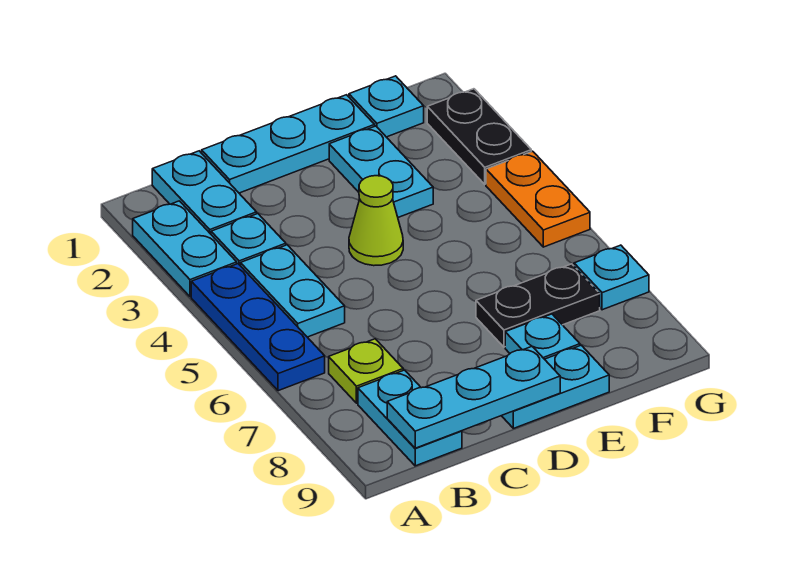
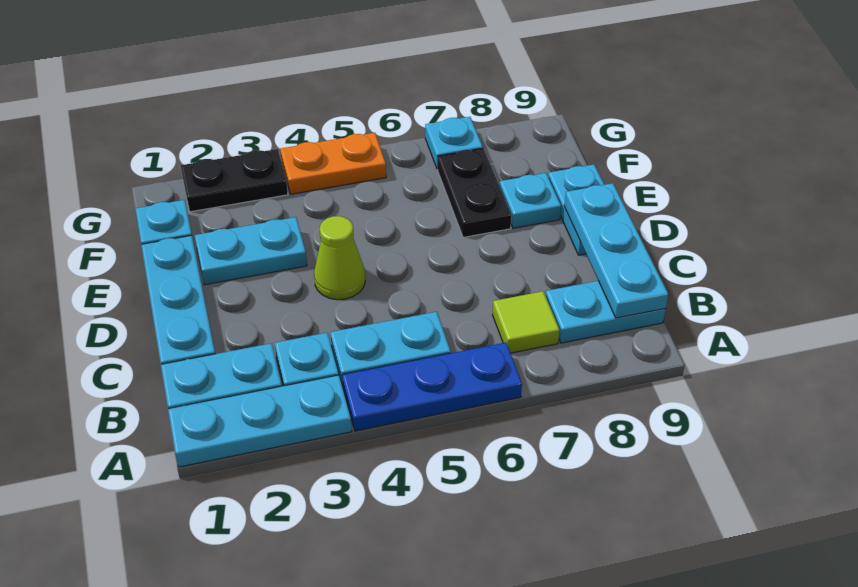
cyan 1x2 plate [133,201,237,297] -> cyan 1x3 plate [168,375,352,467]
lime 1x1 plate [329,339,403,403] -> lime 1x1 tile [493,291,560,353]

